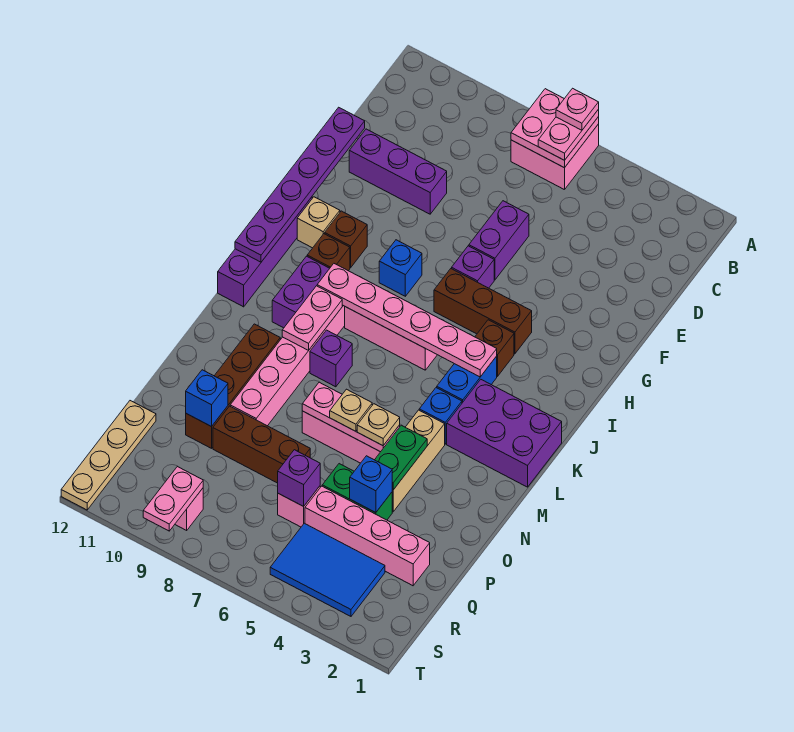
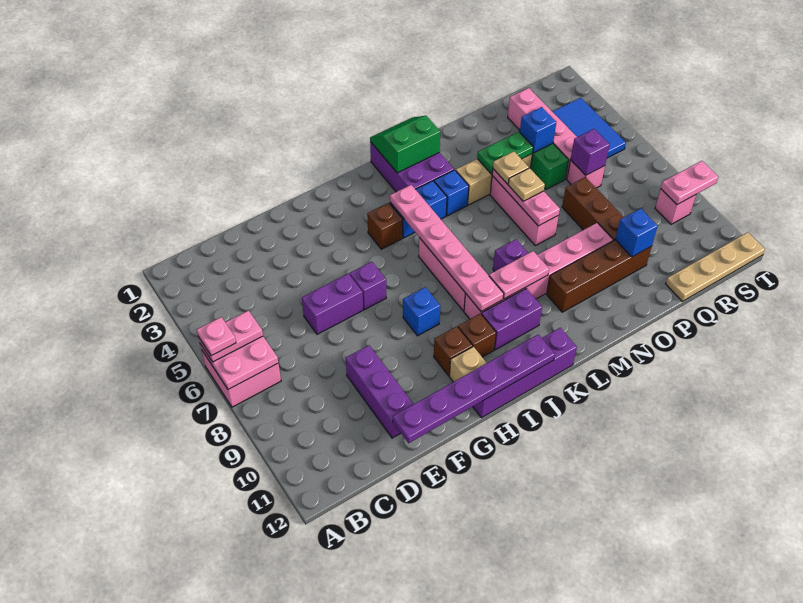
brown 1x3 brick [434,269,532,354] -> none
none -> green 2x2 slope [370,116,440,173]

